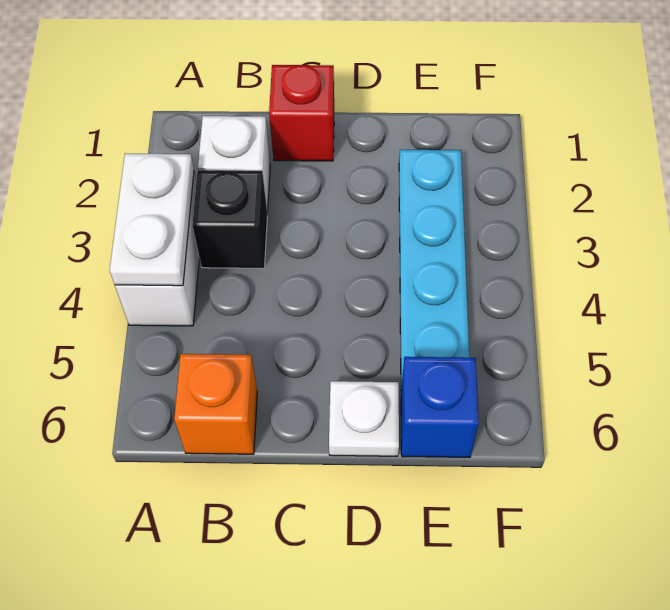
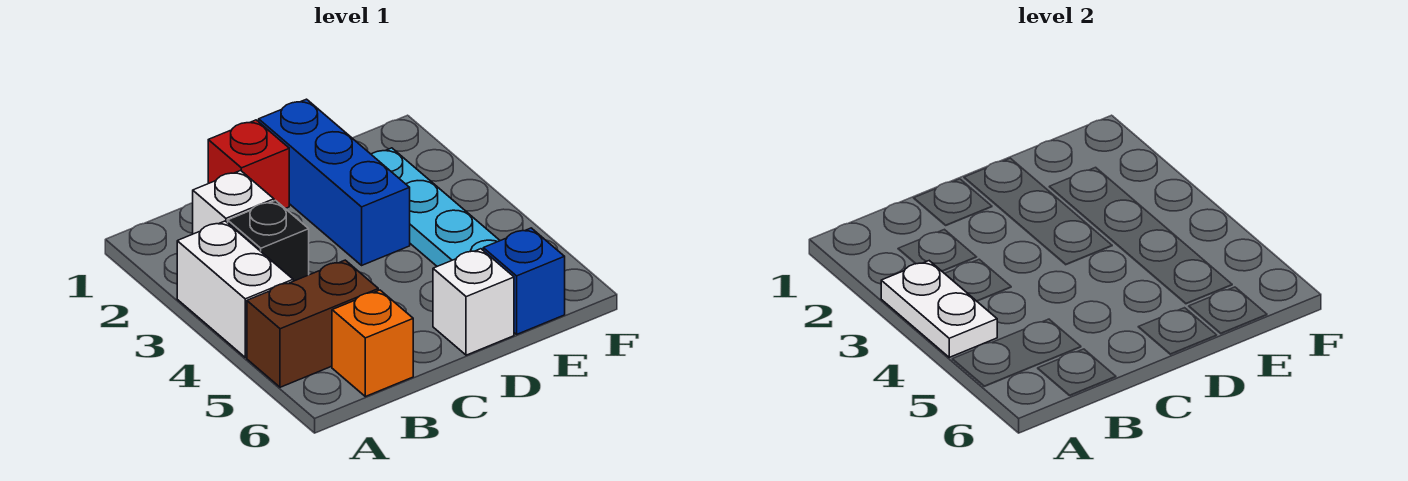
none -> brown 1x2 brick [247,260,378,387]
none -> blue 1x3 brick [259,99,410,265]
white 1x1 plate [329,381,399,456] -> white 1x1 brick [433,249,514,355]

